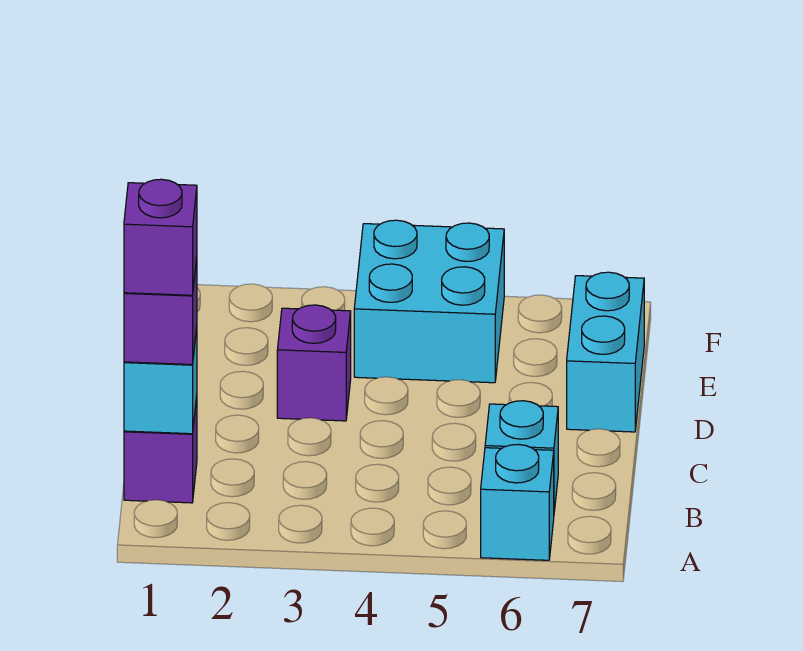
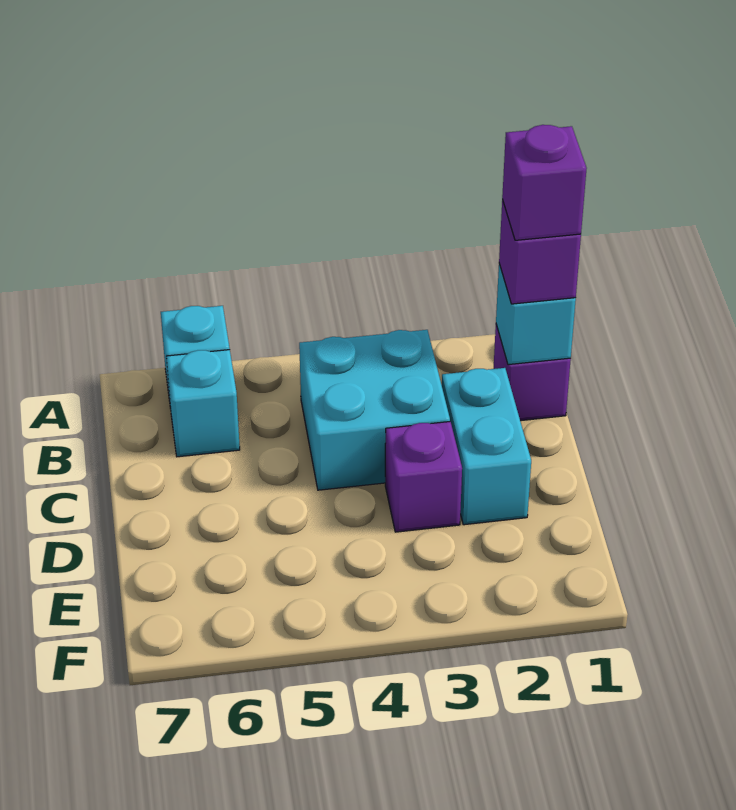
cyan 1x2 brick [567,272,644,432] -> cyan 1x2 brick moved to [442,368,531,525]
cyan 2x2 brick [354,220,504,383] -> cyan 2x2 brick moved to [299,330,450,490]

